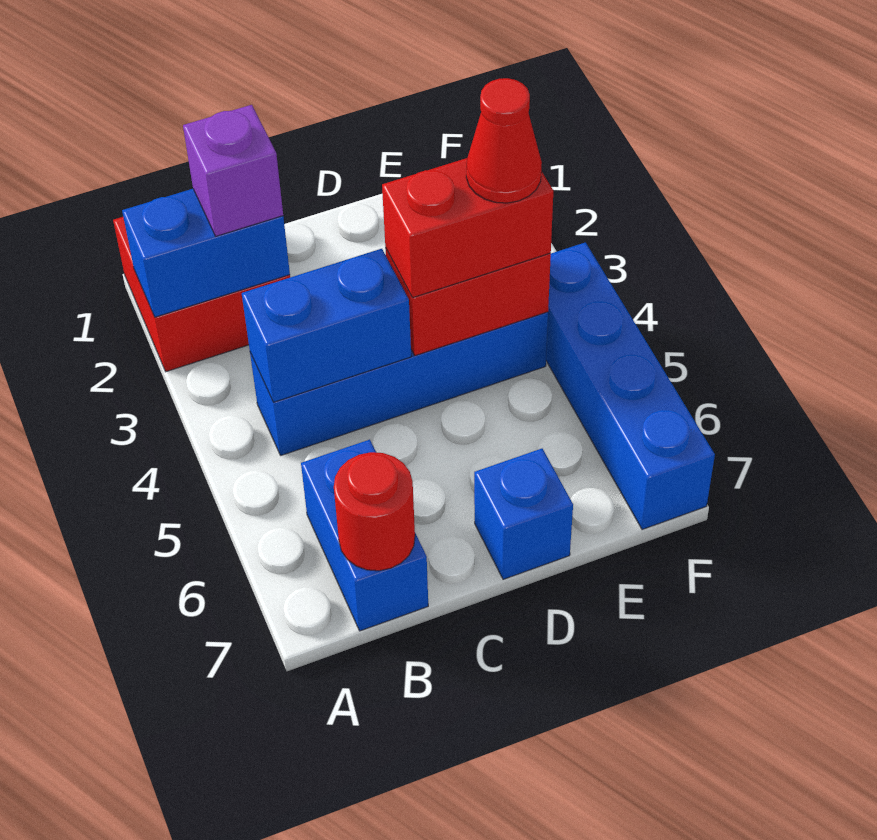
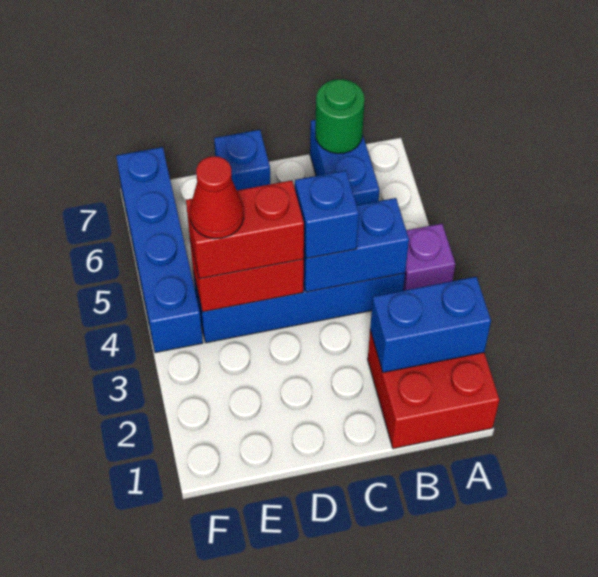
purple 1x1 brick [183,105,283,236] -> purple 1x1 brick moved to [403,224,455,291]
red 1x1 round brick [334,452,415,571] -> green 1x1 round brick [315,79,365,154]
none -> blue 1x1 brick [295,171,359,258]

